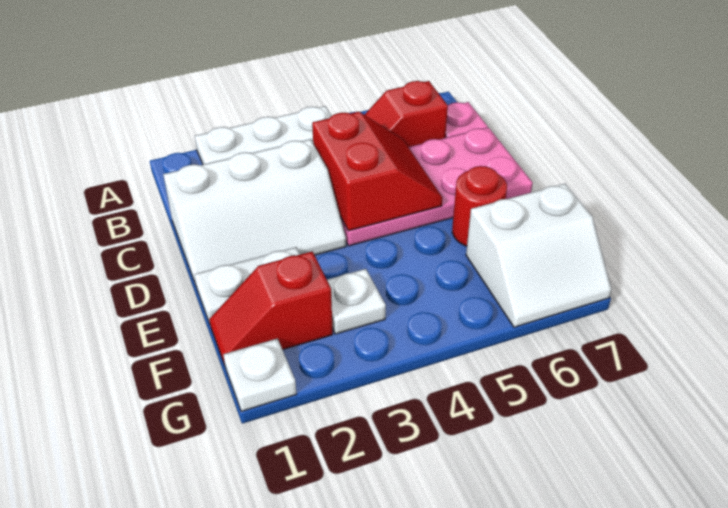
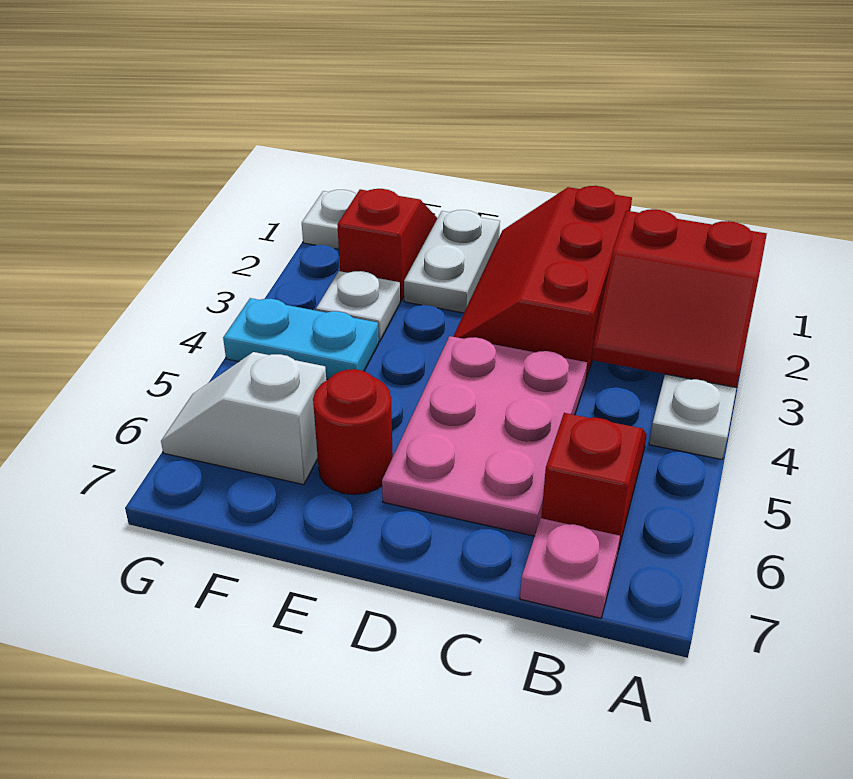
white 2x3 slope [163,139,346,285] -> red 2x3 slope [453,186,632,381]
pink 2x4 plate [341,128,533,246] -> pink 2x3 plate [382,336,587,536]
red 2x2 slope [312,112,443,231] -> red 2x2 slope moved to [592,209,767,388]
none -> cyan 1x2 plate [223,298,379,380]
white 2x2 slope [466,184,611,327] -> white 1x2 slope [161,352,326,485]

